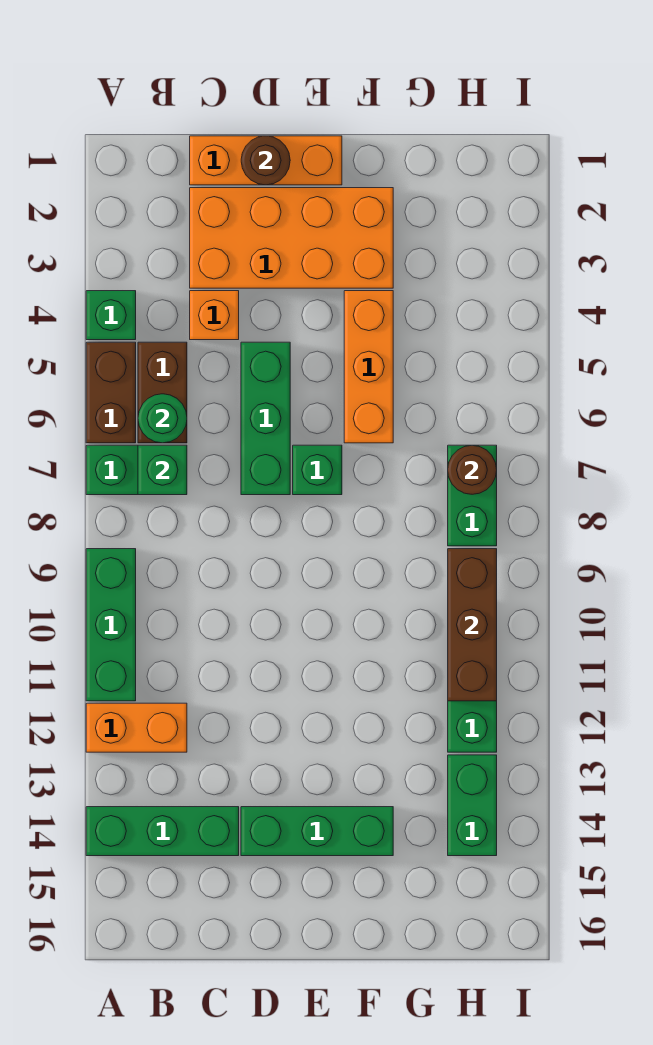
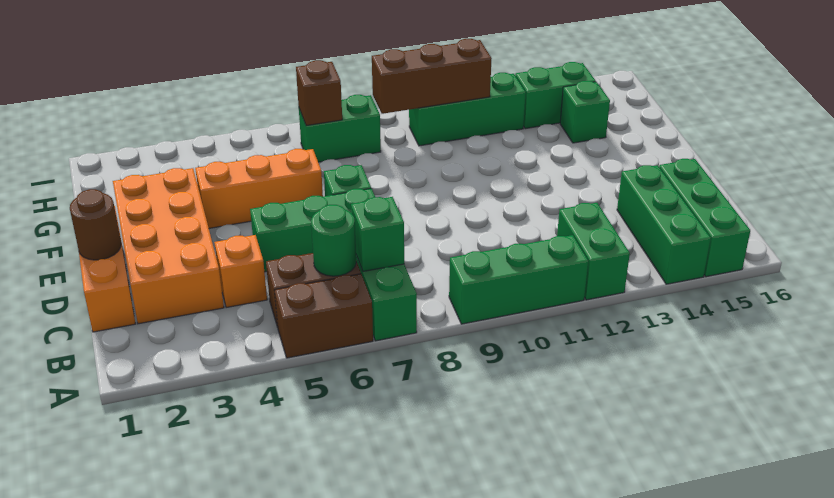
green 1x1 brick [86,291,136,340] -> green 1x1 brick moved to [560,81,610,143]
orange 1x2 brick [86,703,187,752] -> green 1x2 brick [557,203,630,300]
green 1x3 brick [241,807,393,856] -> green 1x3 brick moved to [659,159,750,277]
brown 1x1 round brick [448,445,497,494] -> brown 1x1 brick [296,60,342,126]

